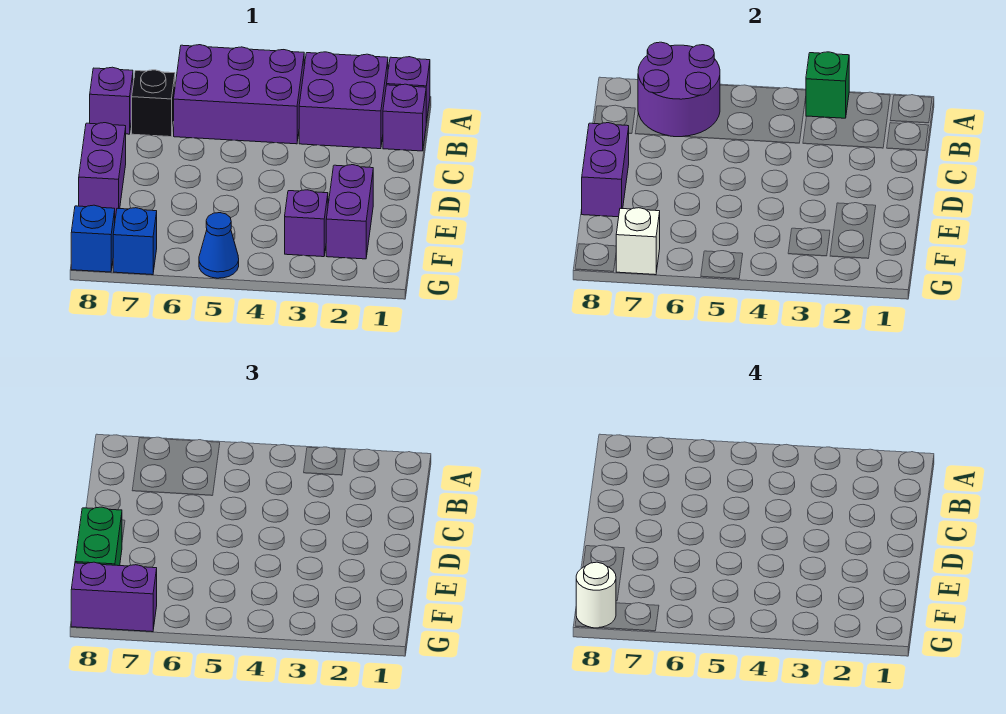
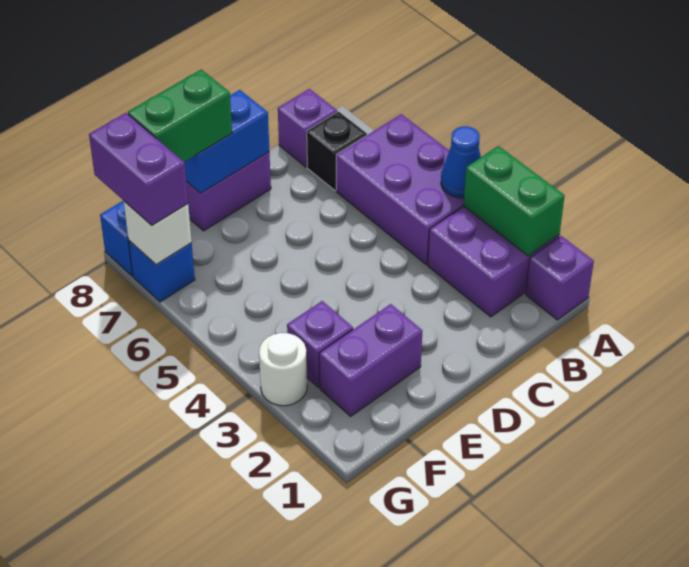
green 1x1 brick [806,52,849,118] -> green 1x2 brick [464,146,565,256]
purple 2x2 round brick [638,42,720,137] -> none
purple 1x1 brick [383,84,426,151] -> none
purple 1x2 brick [582,123,629,217] -> blue 1x2 brick [185,90,269,193]
blue 1x1 cone [199,213,239,278] -> blue 1x1 cone moved to [441,126,481,198]
white 1x1 round brick [576,562,616,628] -> white 1x1 round brick moved to [259,333,307,406]

